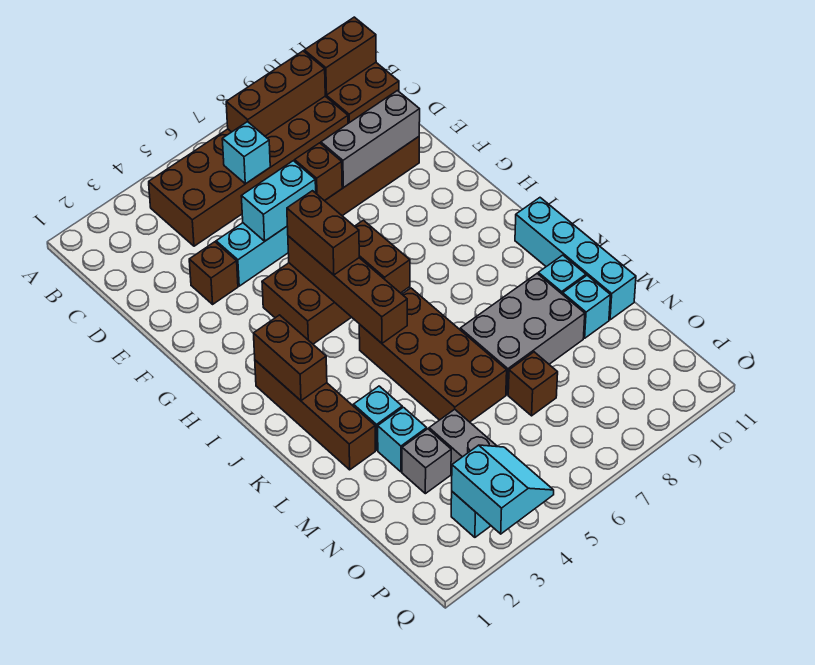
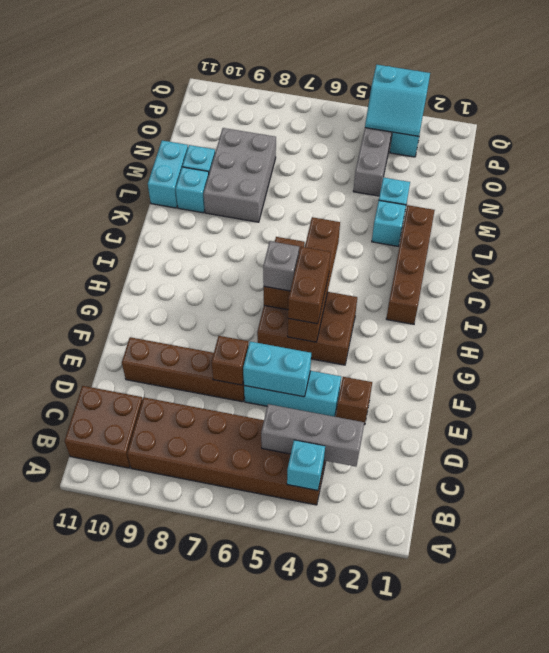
brown 1x3 brick [226,51,325,136] -> none
brown 1x2 brick [304,17,376,95] -> none
cyan 1x1 brick [222,122,270,184] -> cyan 1x1 brick moved to [287,440,325,491]
grey 1x3 brick [321,91,420,187] -> grey 1x3 brick moved to [261,404,364,467]
brown 1x2 brick [254,315,327,401] -> none
brown 2x4 brick [359,288,507,422] -> none
cyan 1x4 brick [515,198,636,320] -> cyan 1x2 brick [148,141,188,208]
grey 2x3 brick [460,274,585,395] -> grey 2x3 brick turned to [203,128,276,222]
grey 1x1 brick [402,429,451,494] -> grey 1x1 brick moved to [263,241,299,291]
brown 1x1 brick [508,352,558,416] -> none
cyan 2x2 slope [452,445,554,534] -> cyan 2x2 slope turned to [365,65,430,137]

